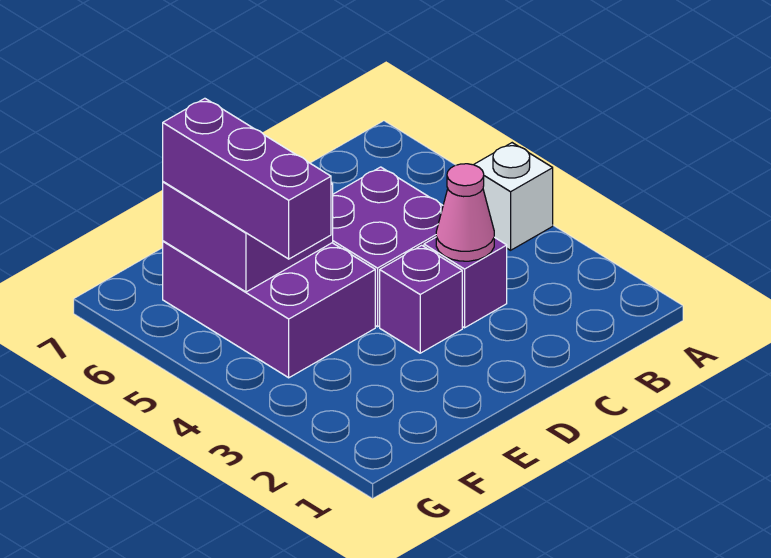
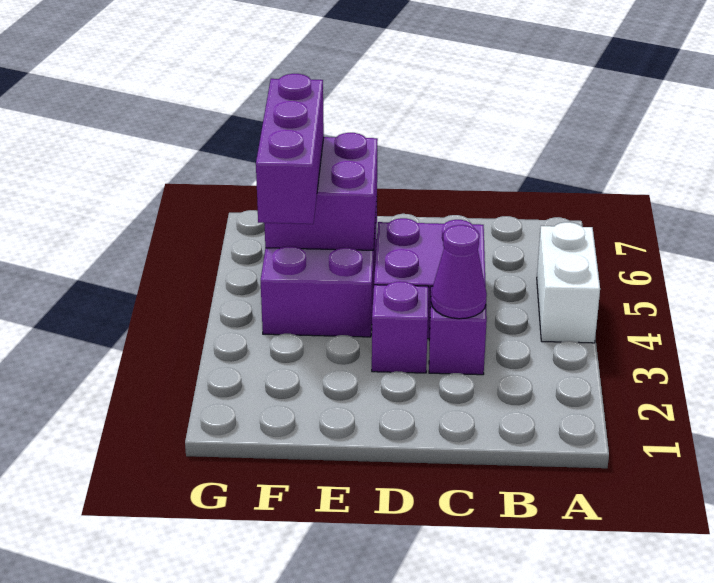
white 1x1 brick [474,143,553,250] -> white 1x2 brick [537,222,600,343]
pink 1x1 cone [436,164,494,261] -> purple 1x1 cone [431,225,487,319]

